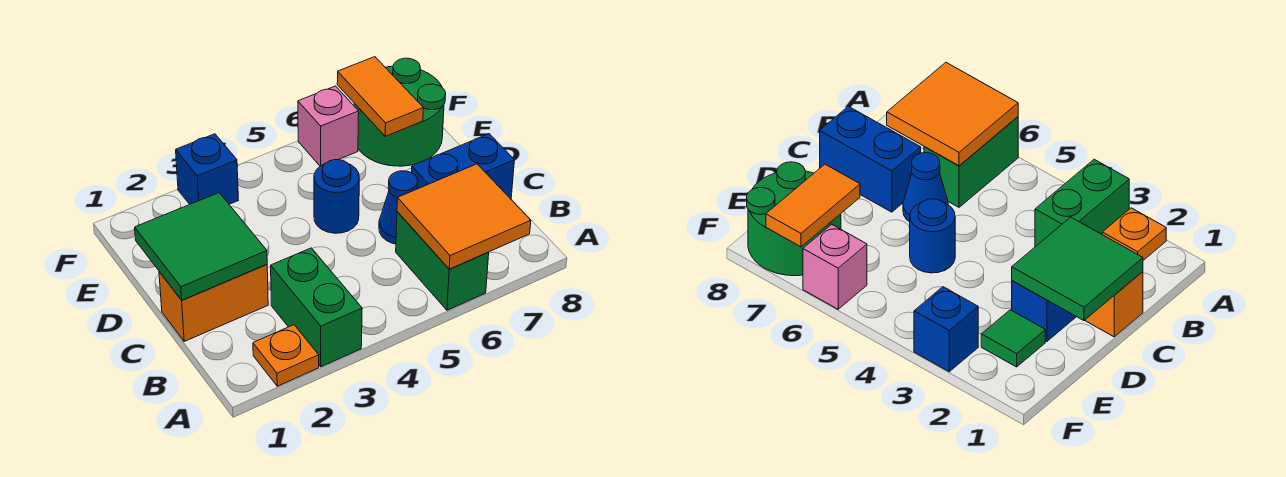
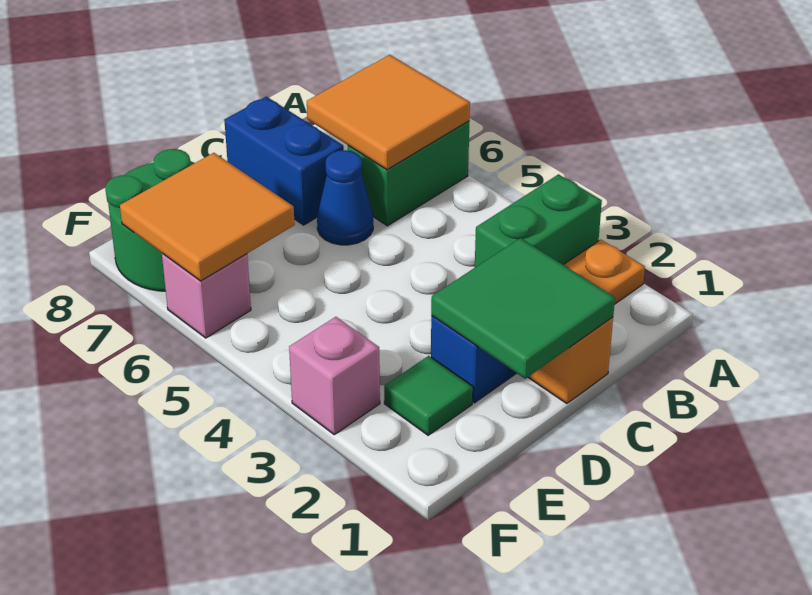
blue 1x1 round brick [314,160,359,233] -> none
orange 1x2 tile [337,57,423,136] -> orange 2x2 tile [120,153,295,281]
blue 1x1 brick [176,134,238,204] -> pink 1x1 brick [289,317,380,435]

